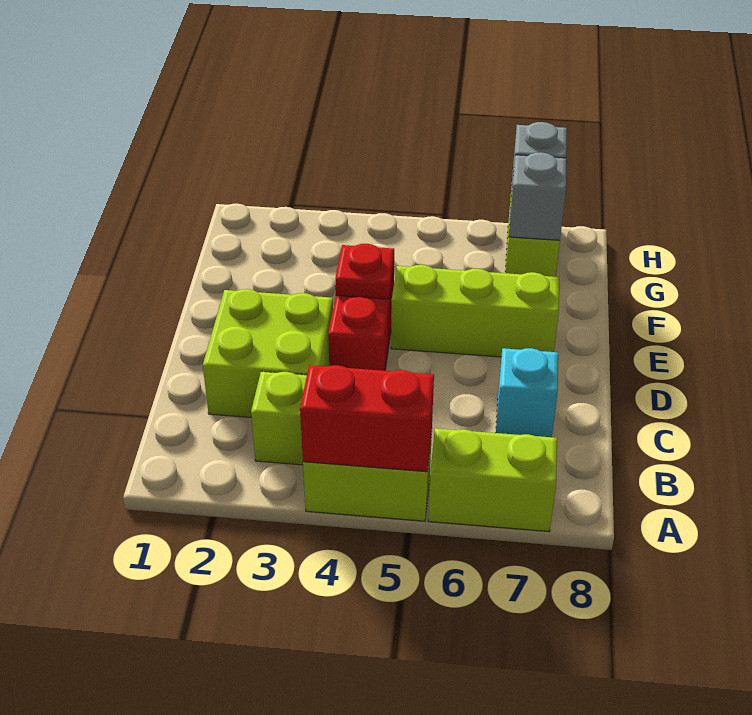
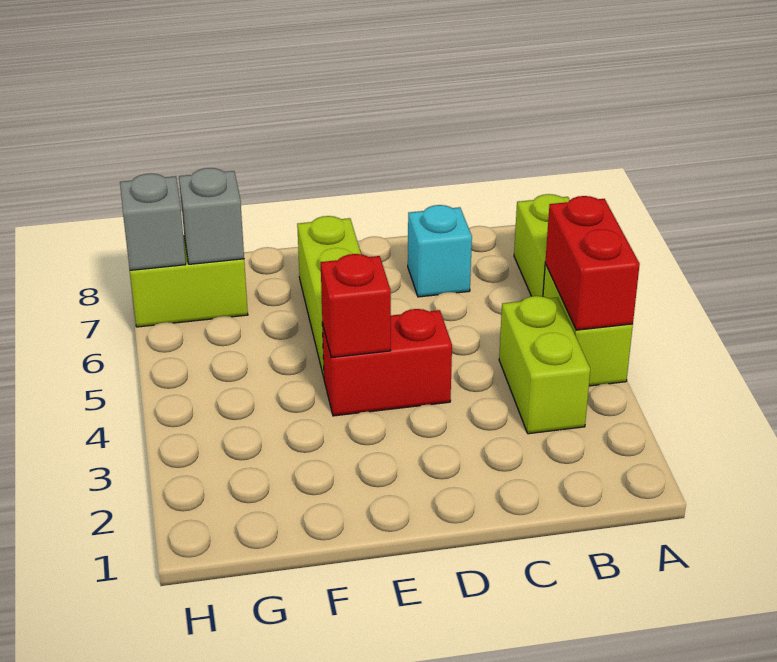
lime 2x2 brick [203,289,333,417] -> none
red 1x1 plate [335,244,394,299] -> red 1x1 brick [321,254,391,358]

